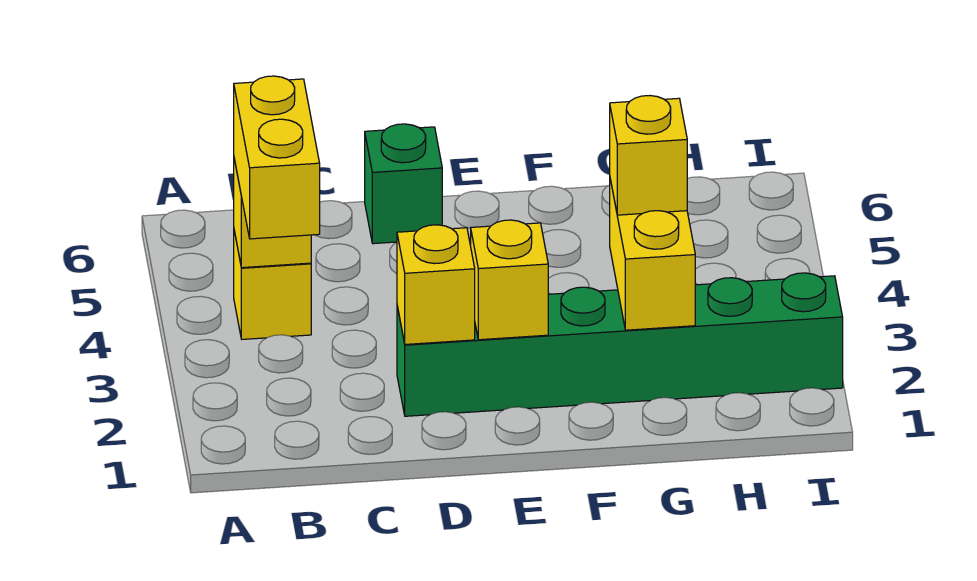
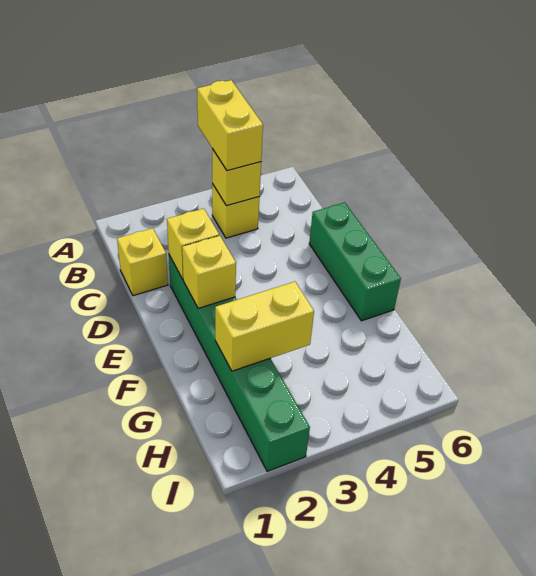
yellow 1x2 brick [234,76,320,239] -> yellow 1x2 brick turned to [197,80,263,171]
green 1x1 brick [365,124,442,244] -> green 1x3 brick [309,202,401,321]
yellow 1x1 brick [610,96,687,215] -> yellow 1x1 brick moved to [117,228,168,296]

